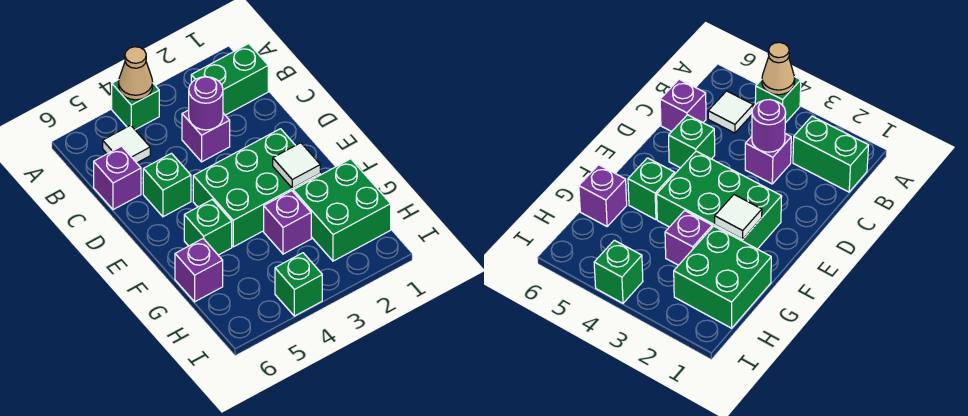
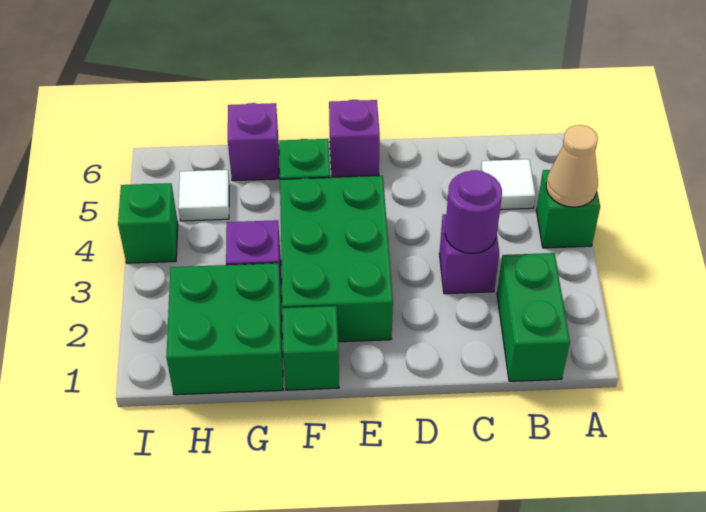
purple 1x1 brick [94,146,141,210] -> purple 1x1 brick moved to [329,100,380,177]
green 1x1 brick [143,153,191,217] -> green 1x1 brick moved to [282,306,339,390]
white 1x1 tile [273,143,320,188] -> white 1x1 tile moved to [178,170,229,221]

